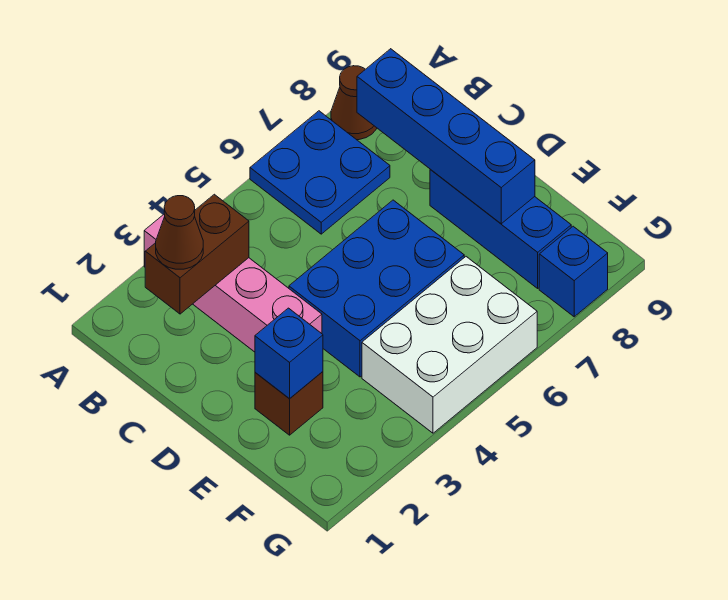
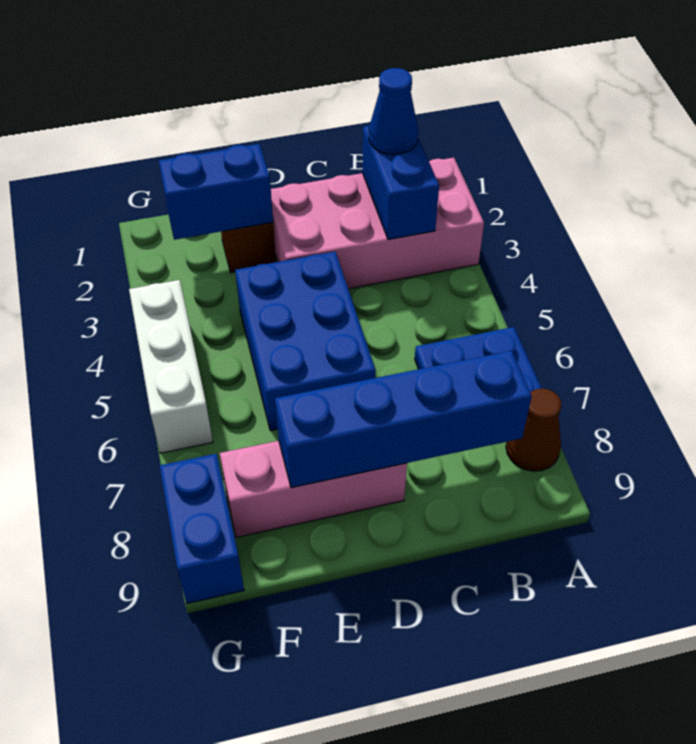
pink 1x4 brick [144,214,322,352] -> pink 2x4 brick [271,158,484,289]
brown 1x2 brick [145,194,249,314] -> blue 1x2 brick [362,126,439,240]
brown 1x1 cone [156,196,203,269] -> blue 1x1 cone [369,68,418,154]
blue 1x3 brick [430,170,571,288] -> pink 1x3 brick [220,441,407,537]
blue 1x1 brick [255,308,323,398] -> blue 1x2 brick [159,144,273,240]
white 2x3 brick [362,257,537,433] -> white 1x3 brick [129,280,213,453]
blue 1x1 brick [539,226,608,317] -> blue 1x2 brick [160,454,244,603]

